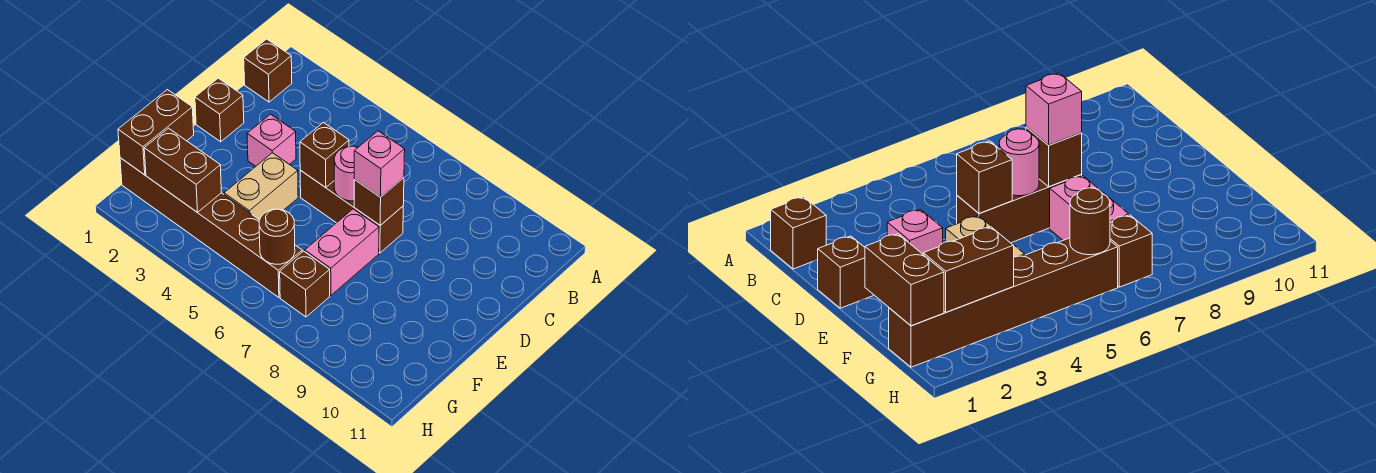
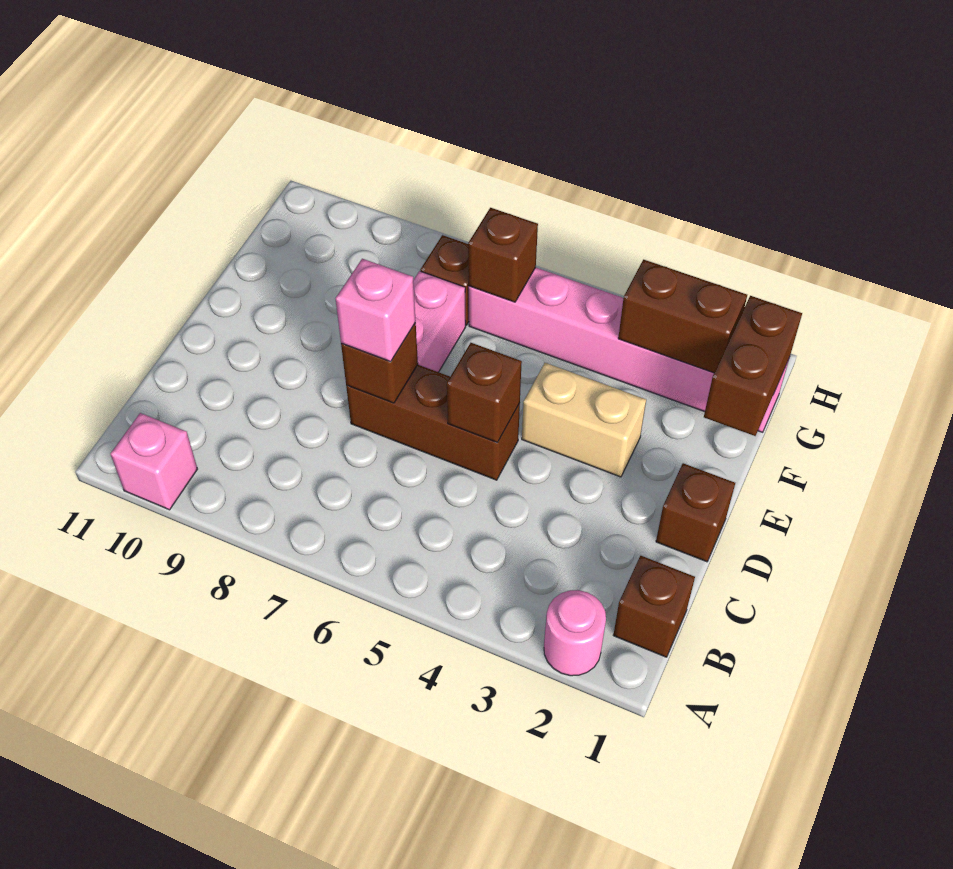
pink 1x1 brick [247,114,296,166] -> pink 1x1 brick moved to [110,413,197,510]
pink 1x1 round brick [334,146,358,201] -> pink 1x1 round brick moved to [544,590,606,676]
tan 1x2 brick [224,153,298,220] -> tan 1x2 brick turned to [522,363,646,477]
brown 1x6 brick [120,158,302,297] -> pink 1x6 brick [469,267,789,432]
brown 1x1 round brick [259,209,295,264] -> brown 1x1 brick [468,208,538,302]

